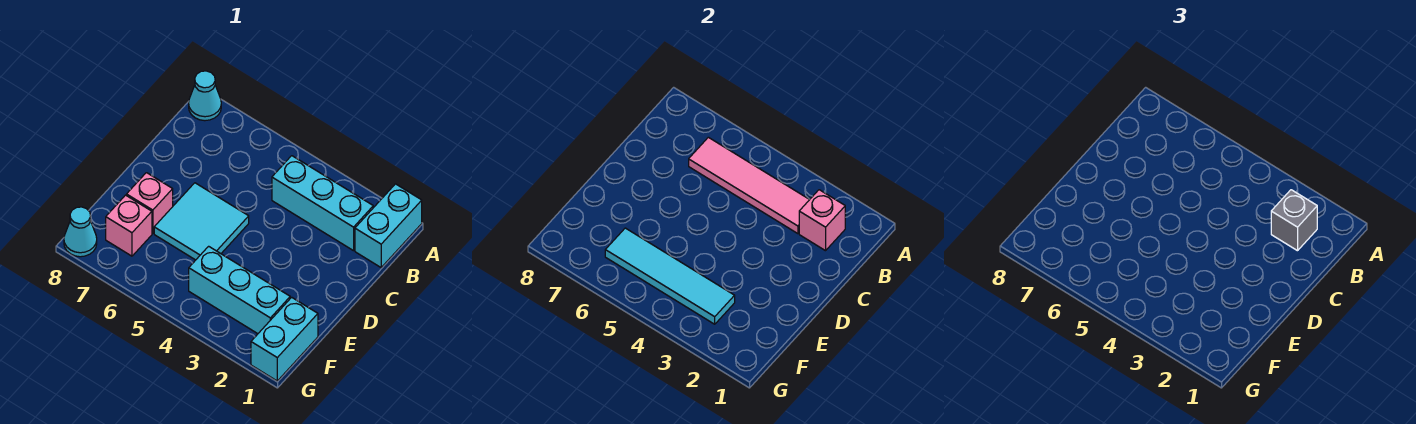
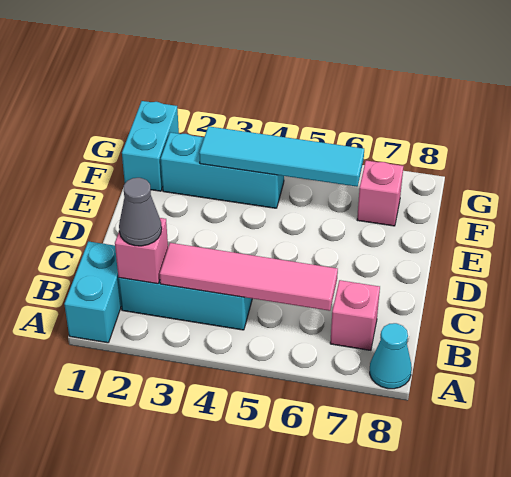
grey 1x1 brick [1271,190,1317,251] -> grey 1x1 cone [119,178,162,246]
cyan 2x2 tile [154,183,249,260] -> none
pink 1x1 brick [127,173,173,234] -> pink 1x1 brick moved to [330,280,380,350]
cyan 1x1 cone [64,207,97,257] -> none

